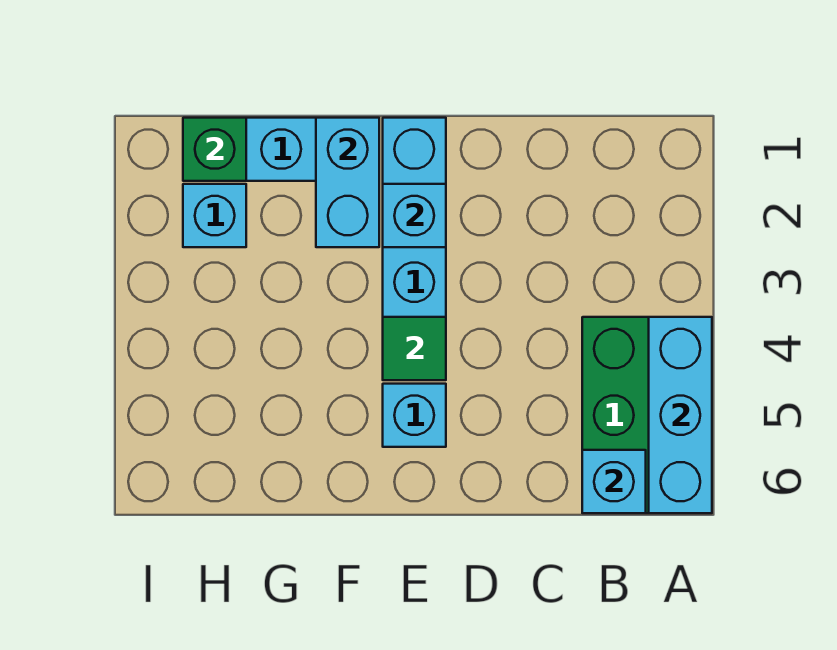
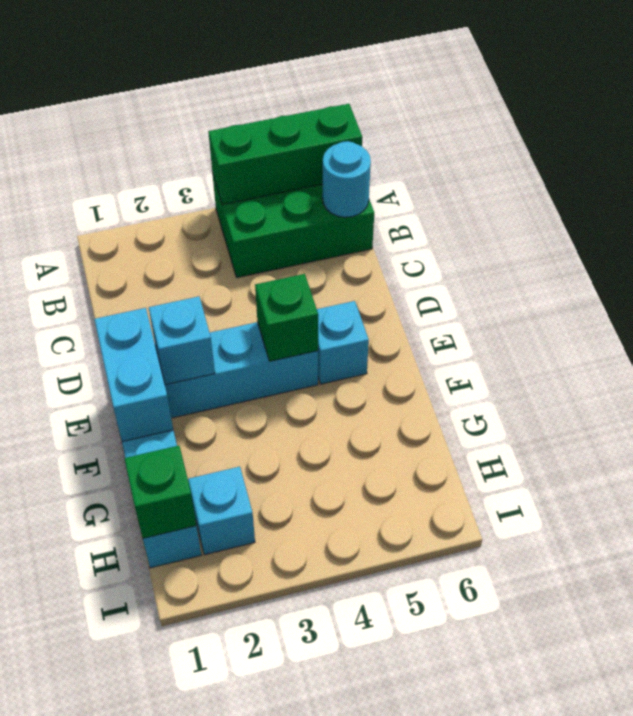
cyan 1x3 brick [649,317,712,513] -> green 1x3 brick [208,104,362,205]
cyan 1x1 brick [582,450,646,513] -> cyan 1x1 round brick [322,141,371,217]
green 1x1 tile [383,317,446,380] -> green 1x1 brick [255,274,318,361]
cyan 1x2 brick [316,118,379,247] -> cyan 1x2 brick turned to [94,308,173,442]

